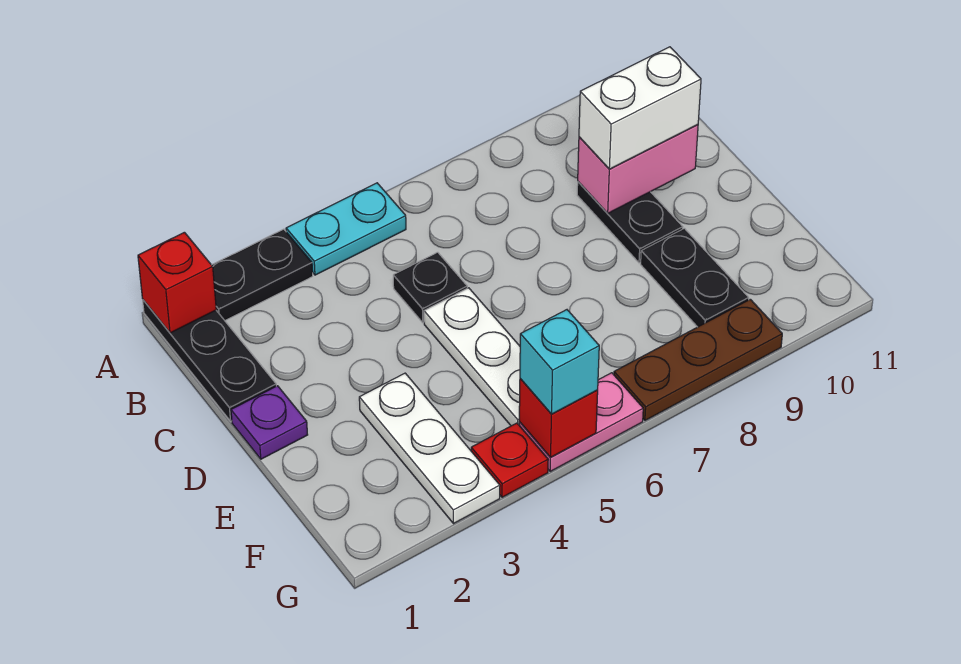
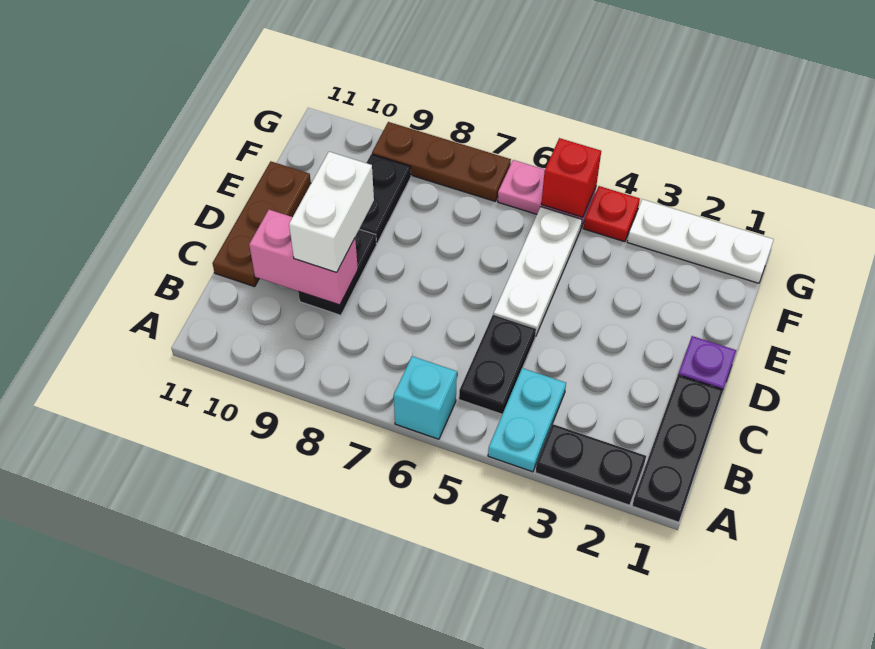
red 1x1 brick [138,232,216,333] -> none
cyan 1x2 plate [286,183,406,275] -> cyan 1x2 plate turned to [488,368,566,472]
black 1x1 plate [393,252,467,322] -> black 1x2 plate [459,315,536,414]
white 1x2 brick [579,47,701,169] -> white 1x2 brick turned to [289,152,374,272]
none -> brown 1x3 plate [212,162,311,287]
white 1x3 plate [359,373,500,524] -> white 1x3 plate turned to [627,199,774,283]
cyan 1x1 brick [520,310,599,414] -> cyan 1x1 brick moved to [394,356,457,439]

